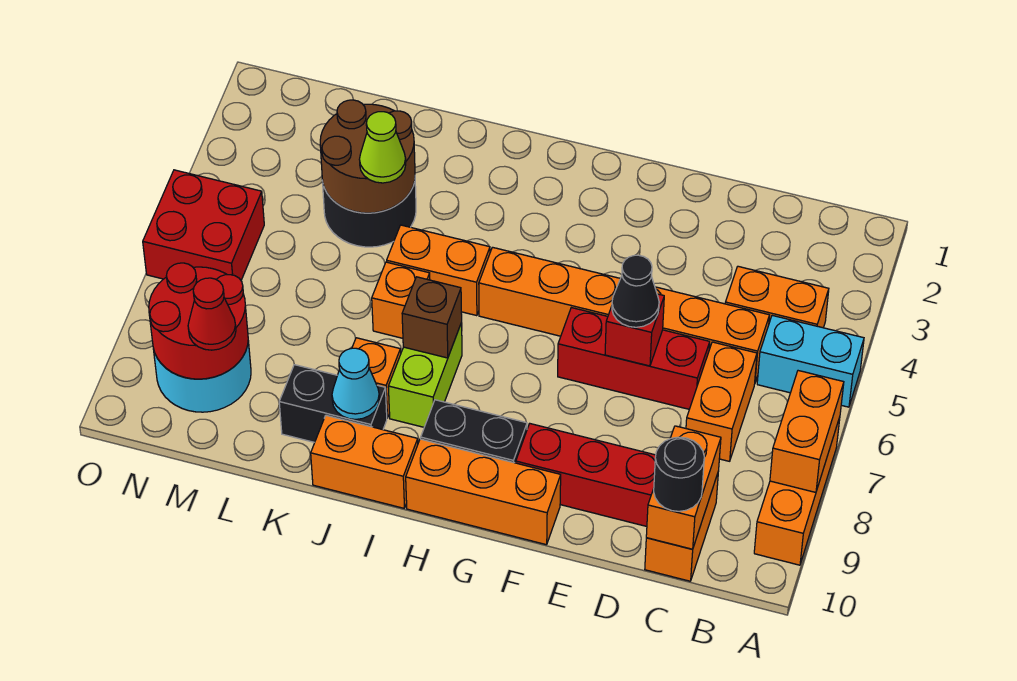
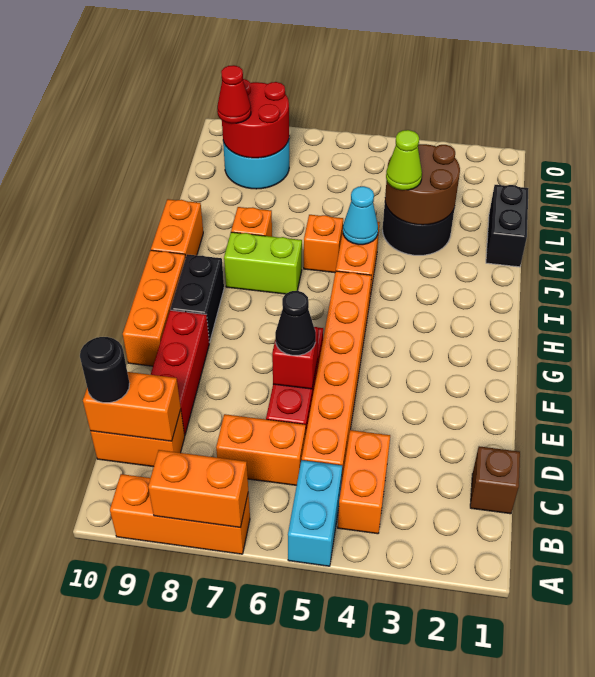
brown 1x1 brick [402,277,462,358] -> brown 1x1 brick moved to [470,446,520,514]
black 1x2 brick [279,365,387,442] -> black 1x2 brick moved to [486,185,529,267]
cyan 1x1 cone [332,348,379,419] -> cyan 1x1 cone moved to [343,186,378,245]
red 2x2 brick [143,170,264,280] -> none

